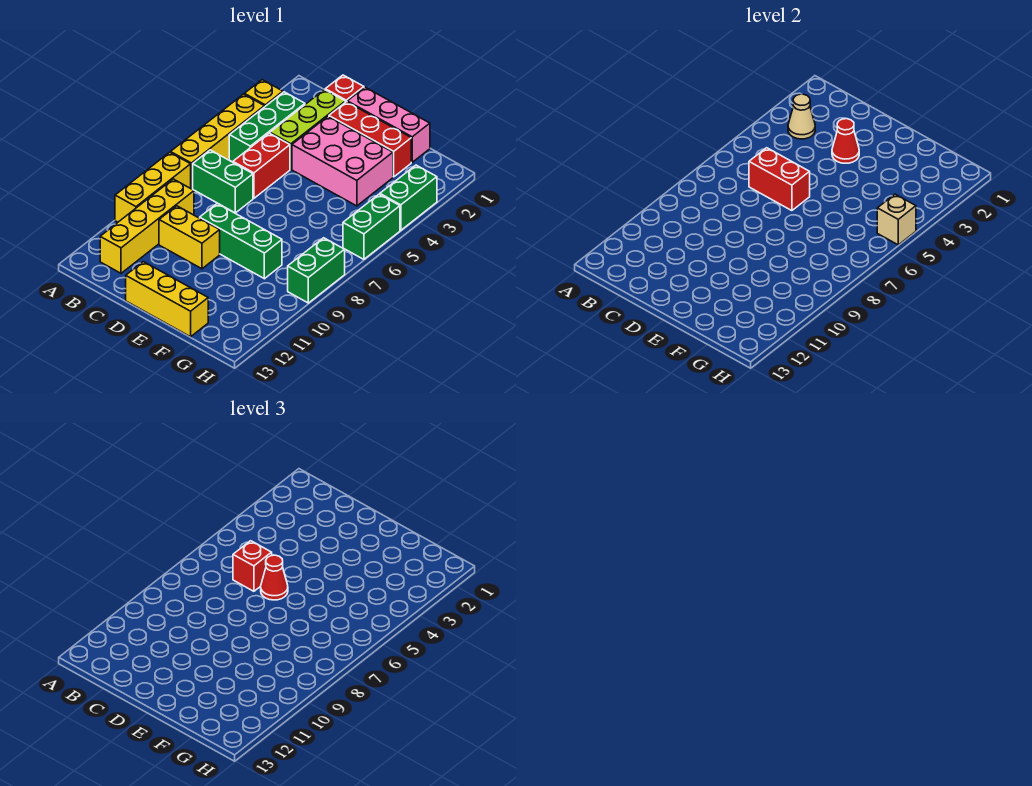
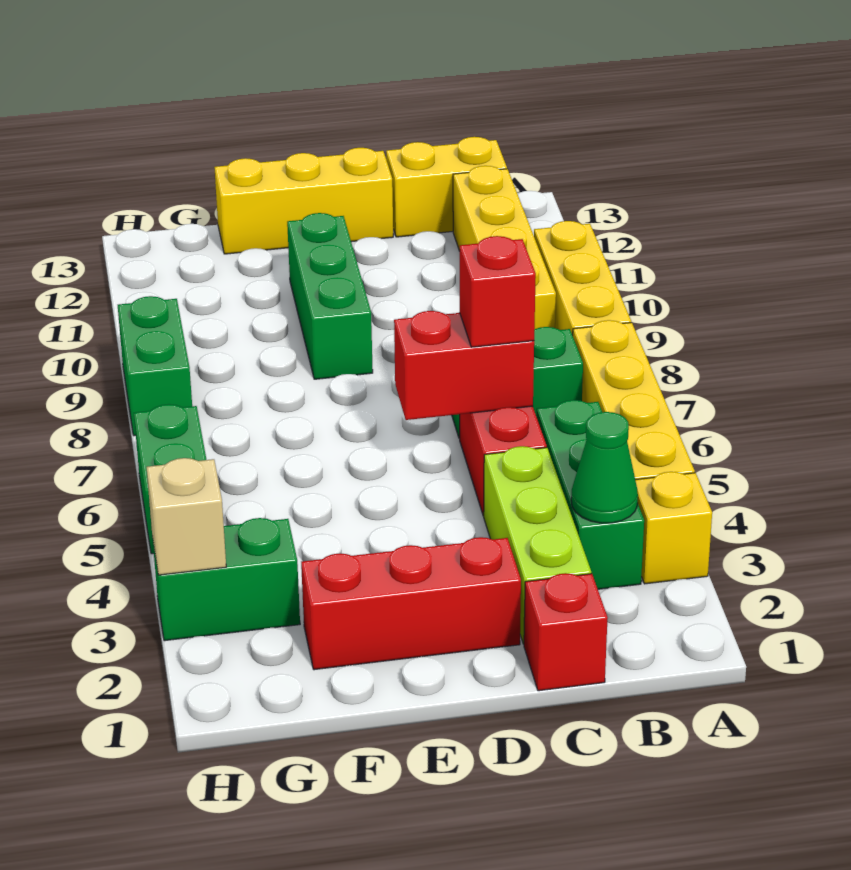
tan 1x1 cone [788,94,815,139] -> green 1x1 cone [571,412,638,523]
yellow 1x2 brick [159,206,220,269] -> yellow 1x2 brick moved to [386,137,507,237]
pink 1x3 brick [347,87,430,162] -> none
pink 2x3 brick [292,116,393,206] -> none
red 1x1 cone [832,119,859,163] -> none
red 1x1 cone [261,555,288,600] -> none
green 1x3 brick [200,203,282,279] -> green 1x3 brick turned to [287,213,373,379]
green 1x2 brick [380,165,437,230] -> green 1x2 brick turned to [152,518,300,641]
tan 1x1 brick [877,194,916,245] -> tan 1x1 brick moved to [146,458,226,575]

